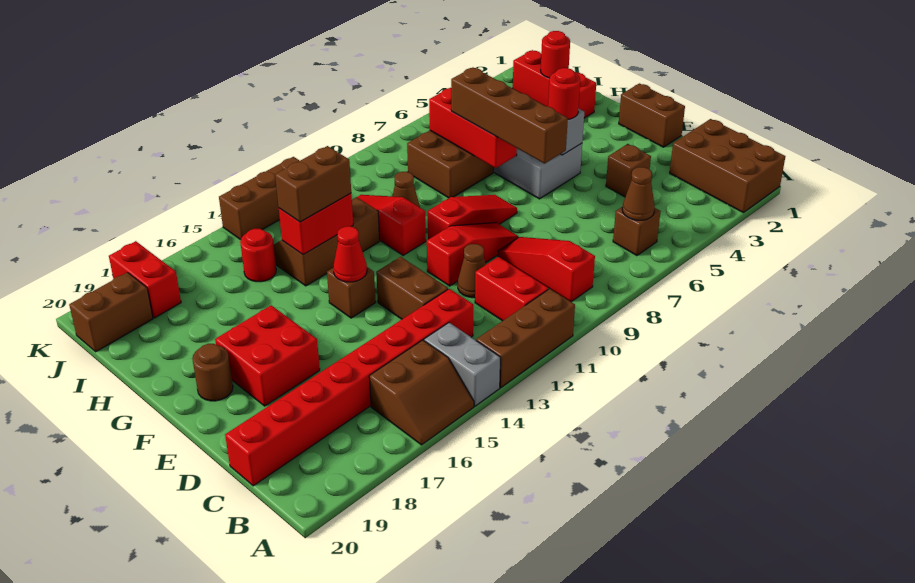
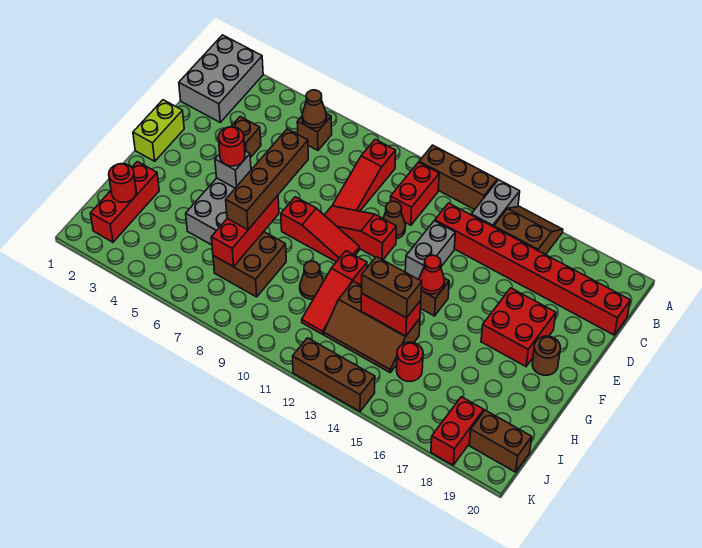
brown 2x3 brick [670,119,785,213] -> grey 2x3 brick [179,35,263,122]
brown 1x2 brick [376,257,448,319] -> grey 1x2 brick [405,221,455,280]
brown 1x2 brick [619,83,685,147] -> lime 1x2 brick [133,100,184,161]
red 1x3 slope [428,195,517,239] -> red 1x3 slope turned to [281,197,360,262]

